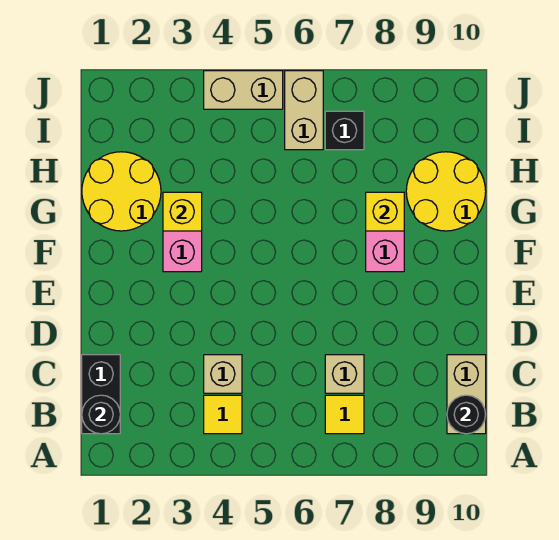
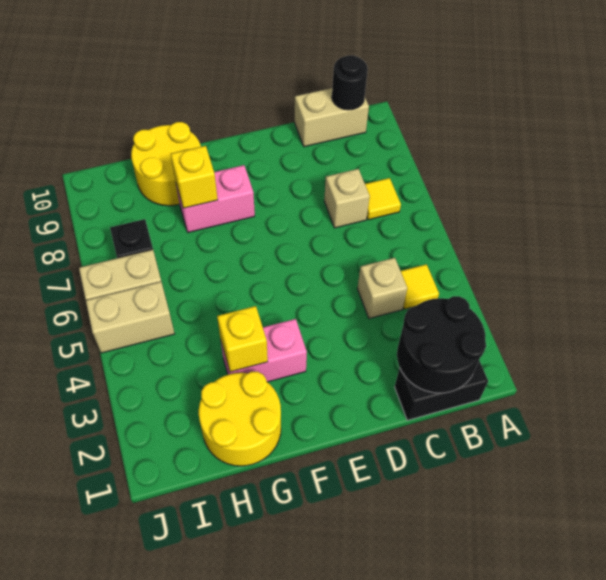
black 1x1 round brick [82,395,120,434] -> black 2x2 round brick [397,296,486,393]
tan 1x2 brick [204,71,283,109] -> tan 1x2 brick turned to [86,282,175,353]

